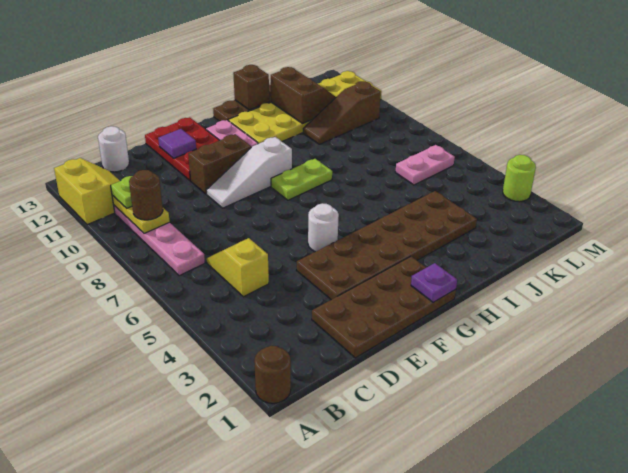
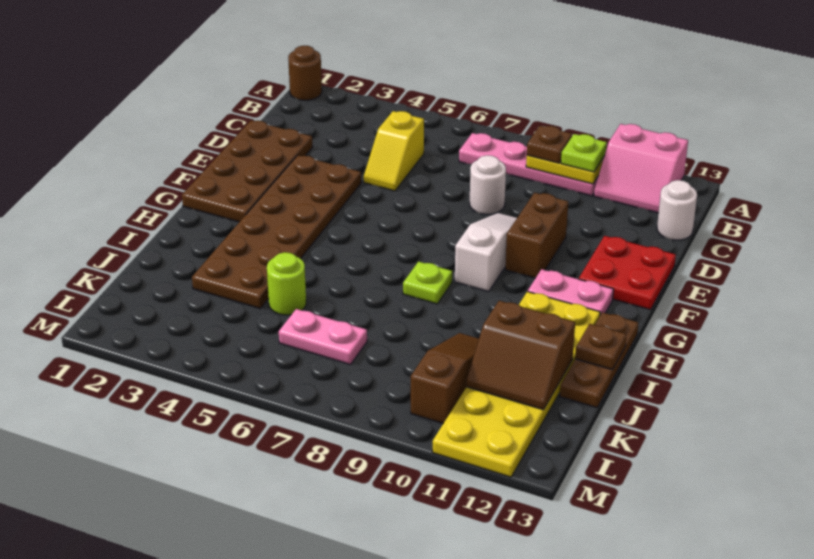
yellow 2x2 slope [54,158,120,225] -> pink 2x2 slope [594,124,688,213]
brown 1x1 round brick [129,170,163,220] -> brown 1x1 plate [527,126,572,163]
yellow 1x2 slope [207,238,269,297] -> yellow 1x2 slope turned to [364,111,424,191]
red 2x3 plate [145,117,219,181] -> red 2x2 plate [579,236,676,310]
purple 1x1 tile [158,129,196,158] -> none
white 1x1 round brick [308,203,339,252] -> white 1x1 round brick moved to [470,155,506,214]
purple 1x1 plate [411,263,457,303] -> none
lime 1x2 plate [271,159,332,200] -> lime 1x1 plate [403,262,452,304]
brown 1x1 brick [233,65,269,110] -> brown 1x1 plate [575,324,627,370]
pink 1x2 plate [395,145,455,185] -> pink 1x2 plate turned to [279,309,367,365]
lime 1x1 round brick [503,155,536,202] -> lime 1x1 round brick moved to [267,252,306,315]

